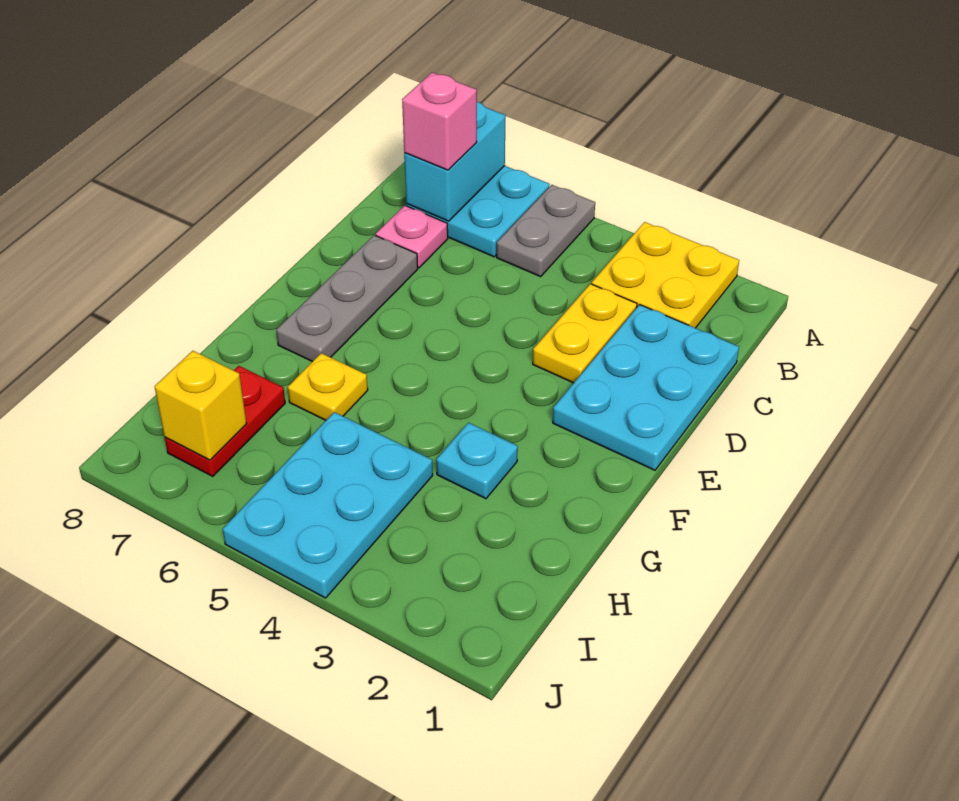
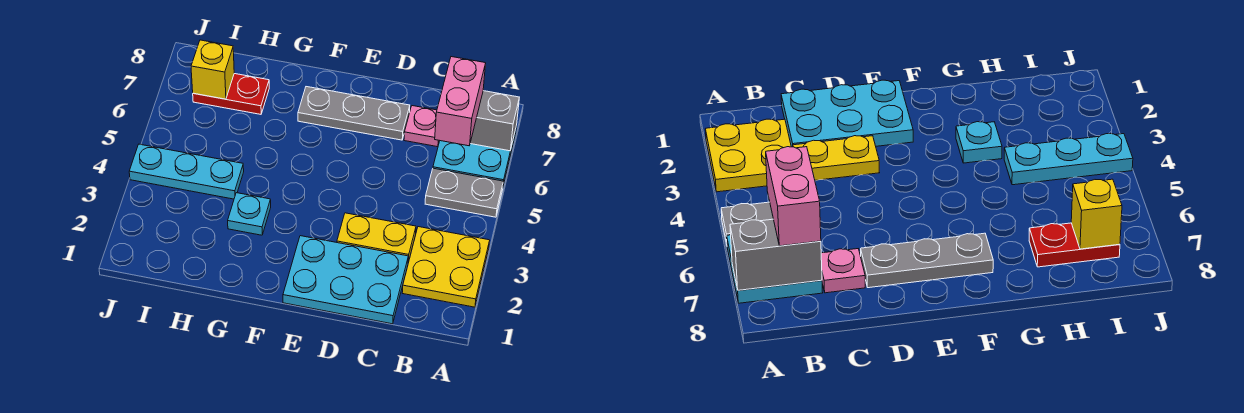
cyan 1x2 brick [404,102,506,221] -> grey 1x2 brick [470,91,519,151]
pink 1x1 brick [402,72,477,170] -> pink 1x2 brick [435,57,486,146]
yellow 1x1 plate [288,353,368,420] -> none
cyan 2x3 plate [223,412,433,598] -> cyan 1x3 plate [129,144,244,199]

